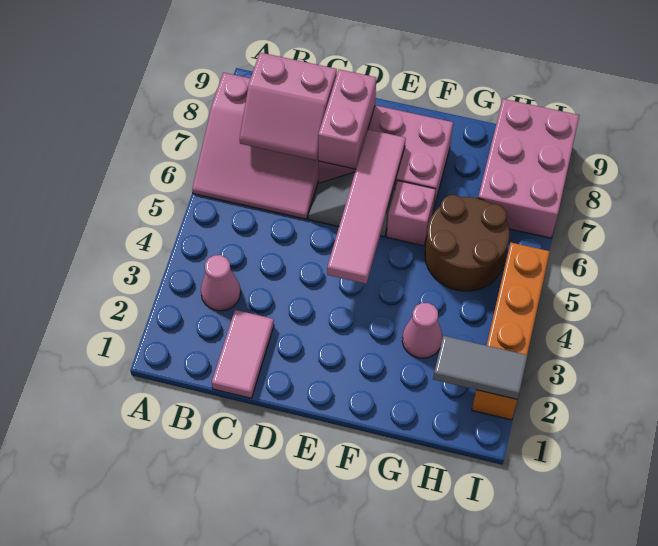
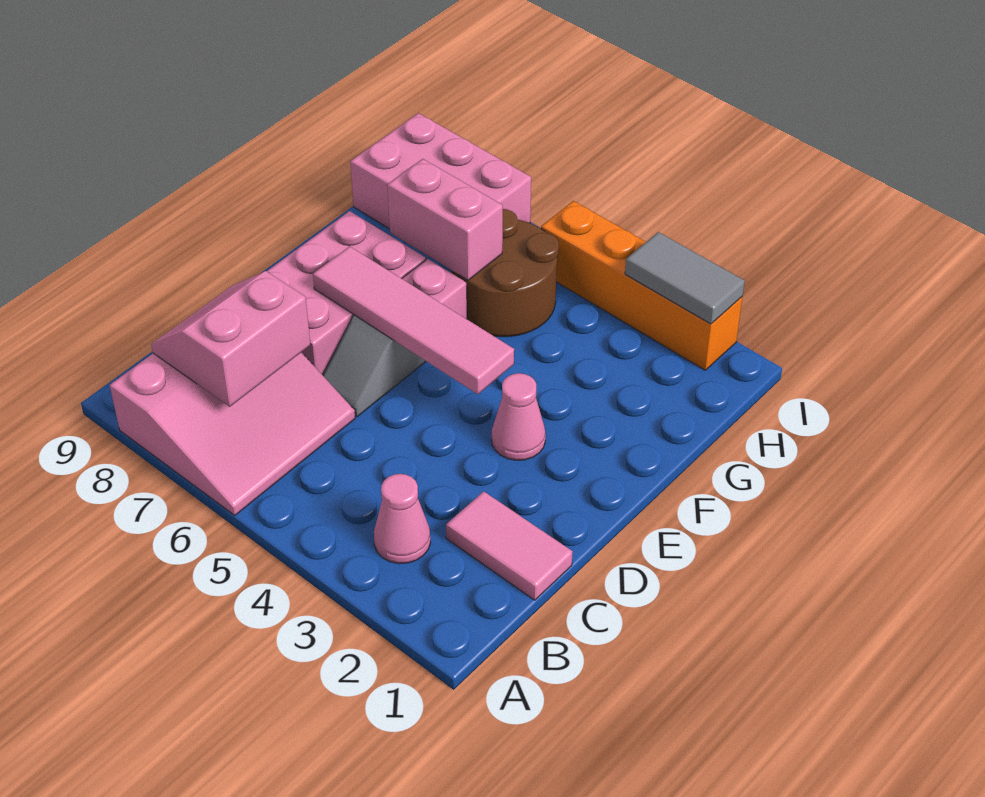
pink 2x2 slope [240,53,337,160] -> pink 2x2 slope turned to [151,271,311,407]
pink 1x2 brick [318,69,376,169] -> pink 1x2 brick moved to [387,159,503,280]
pink 1x1 cone [402,303,442,358] -> pink 1x1 cone moved to [492,373,546,460]
grey 1x2 tile [433,336,528,399] -> grey 1x2 tile turned to [625,232,745,324]

